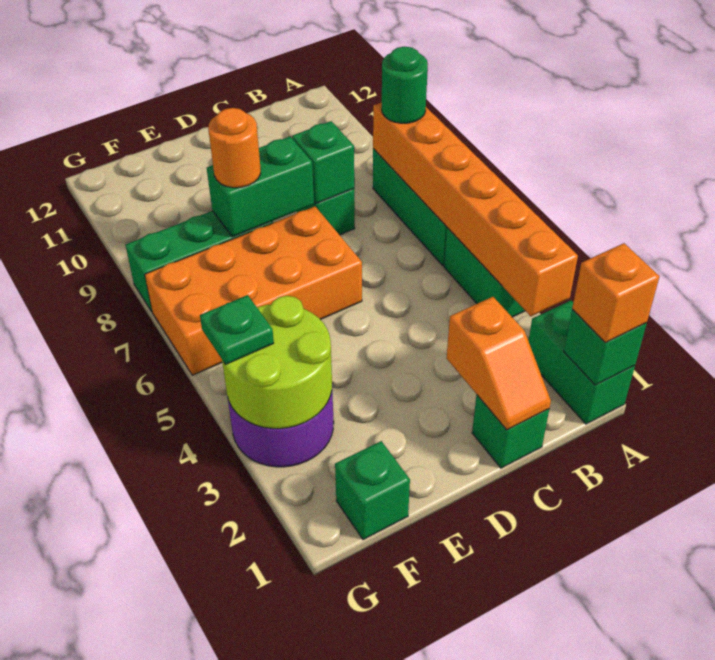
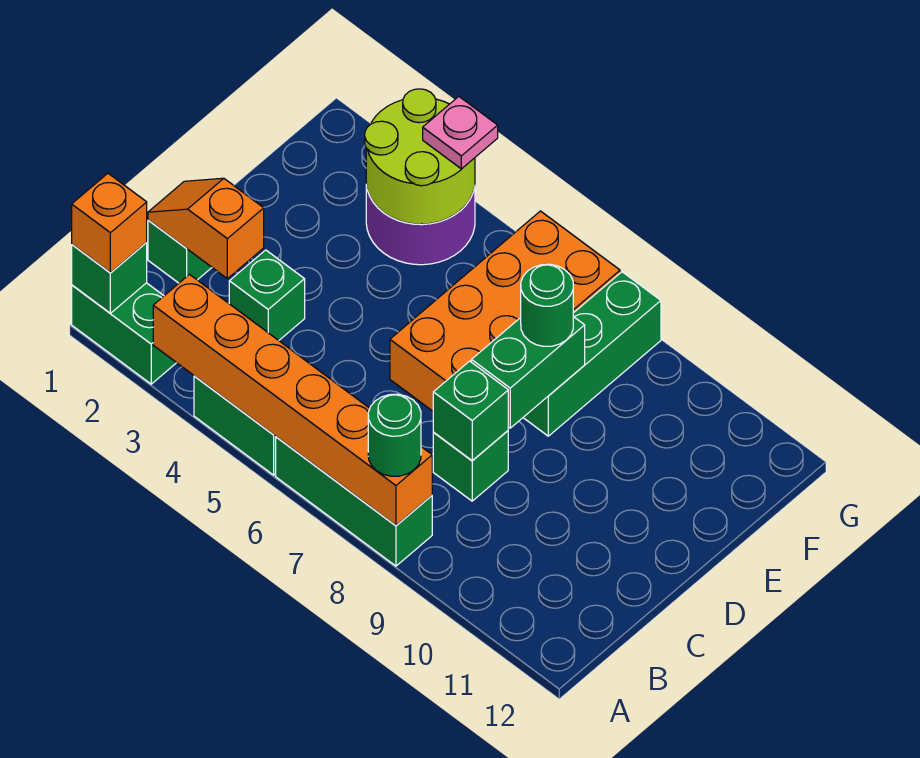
orange 1x1 round brick [208,108,261,188] -> green 1x1 round brick [521,264,573,346]
green 1x1 brick [335,441,410,540] -> green 1x1 brick moved to [229,250,305,340]
green 1x1 plate [200,295,274,364] -> pink 1x1 plate [423,97,498,169]

